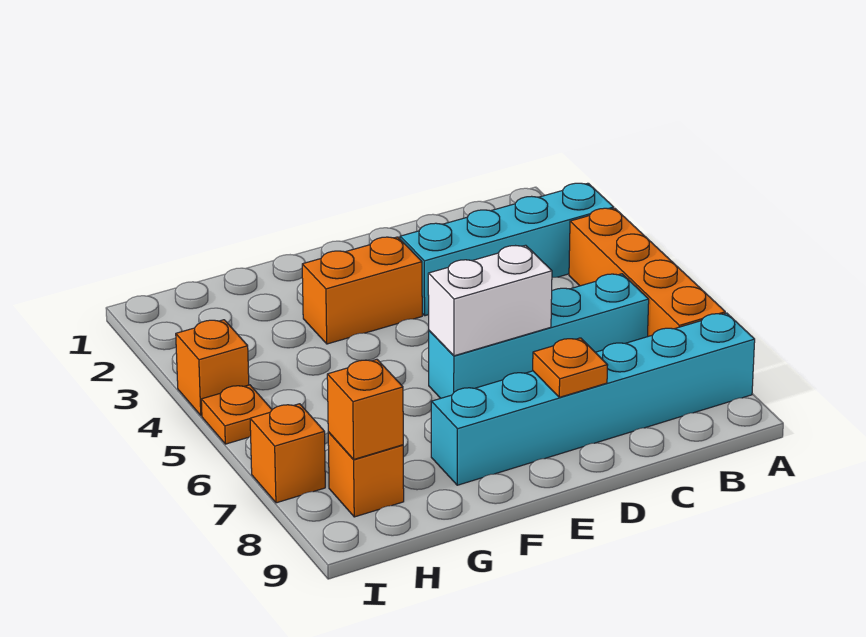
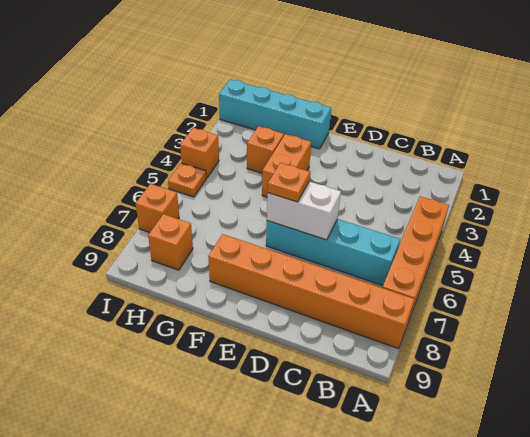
cyan 1x4 brick [400,183,614,316] -> cyan 1x4 brick moved to [219,79,331,149]
cyan 1x6 brick [431,313,755,485] -> orange 1x6 brick [208,234,415,349]
orange 1x1 plate [533,338,608,397] -> orange 1x1 plate moved to [268,163,310,202]
orange 1x2 brick [302,237,422,344] -> orange 1x2 brick turned to [262,134,311,197]
orange 1x1 brick [327,359,403,459] -> orange 1x1 brick moved to [247,126,284,173]

